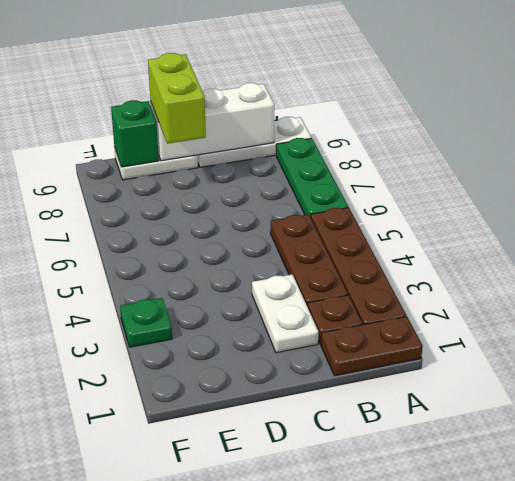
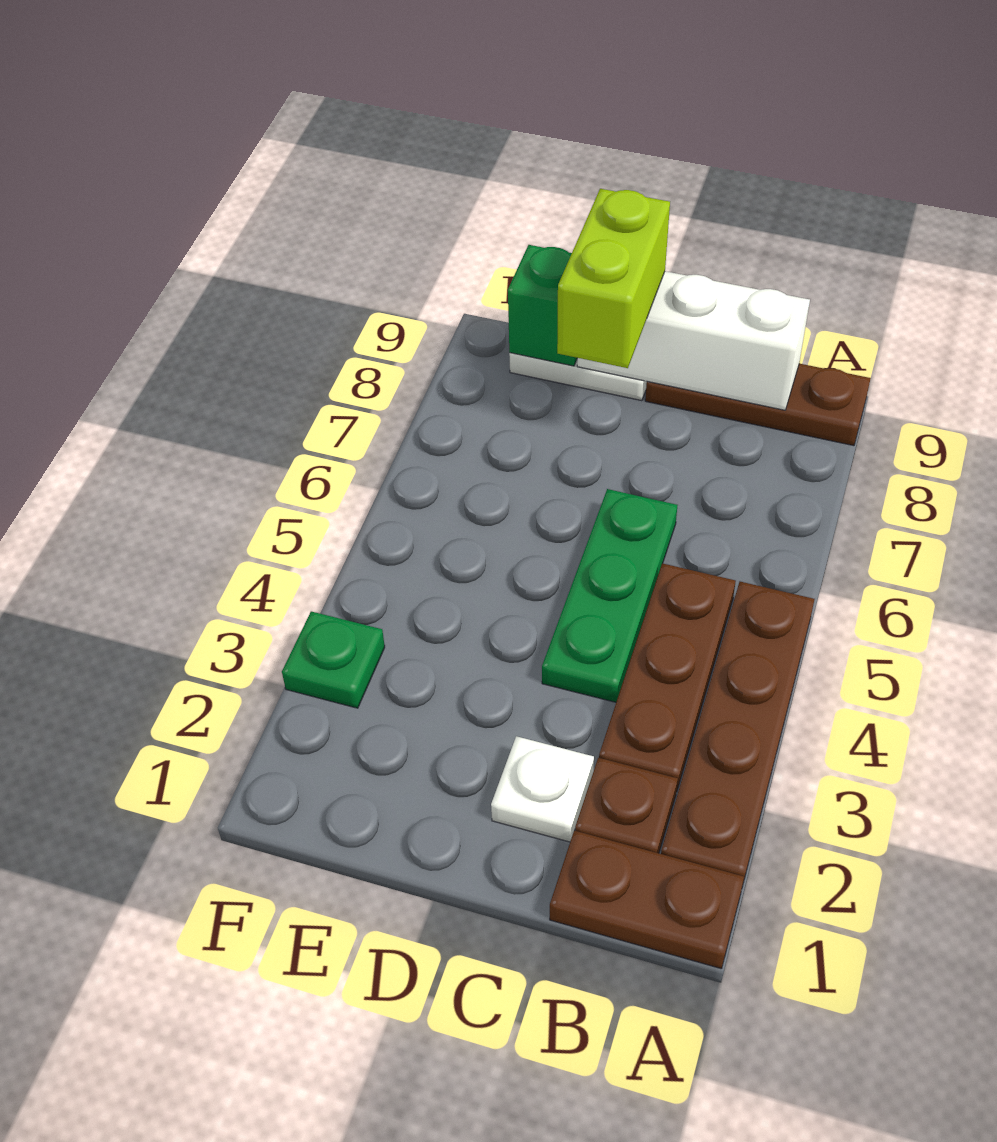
green 1x3 plate [276,138,348,217] -> green 1x3 plate moved to [542,489,677,702]
white 1x3 plate [198,117,311,167] -> brown 1x3 plate [645,364,871,446]
white 1x2 plate [252,274,318,353] -> white 1x1 plate [491,736,594,842]

